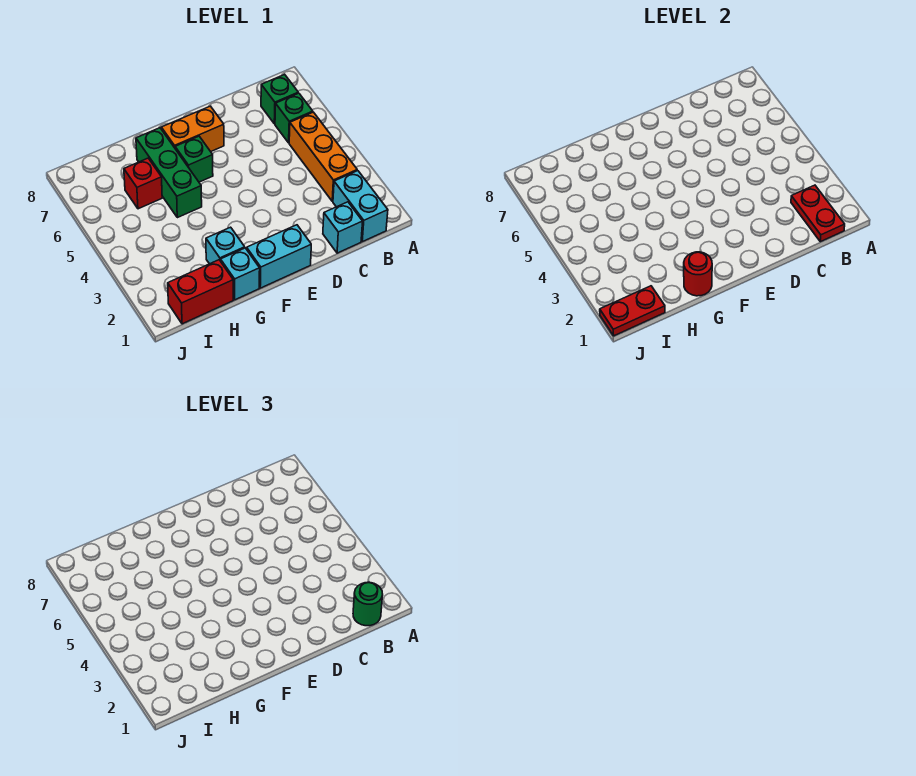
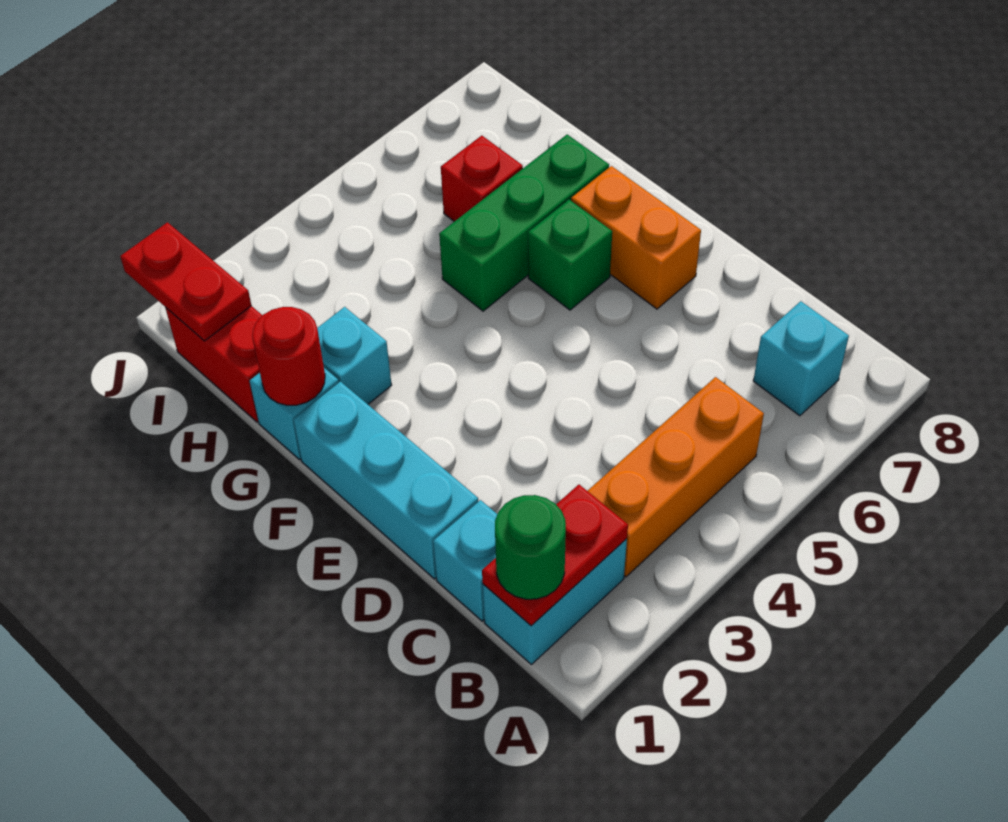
green 1x1 brick [275,93,313,143] -> none
green 1x1 brick [261,74,298,124] -> cyan 1x1 brick [753,301,849,416]
cyan 1x2 brick [247,225,311,288] -> cyan 1x3 brick [293,382,478,579]

